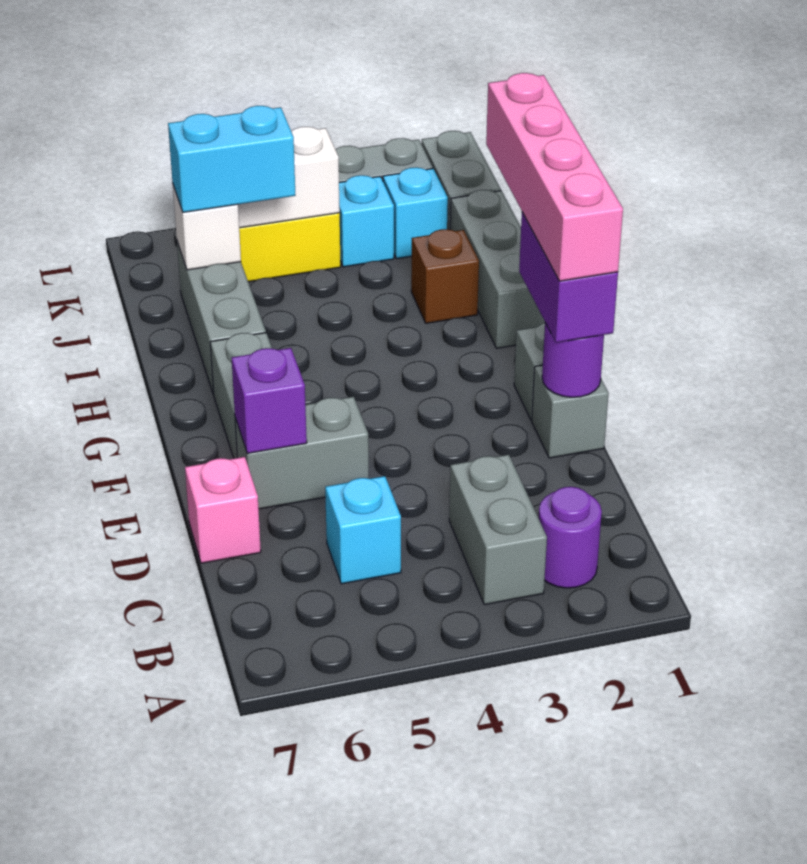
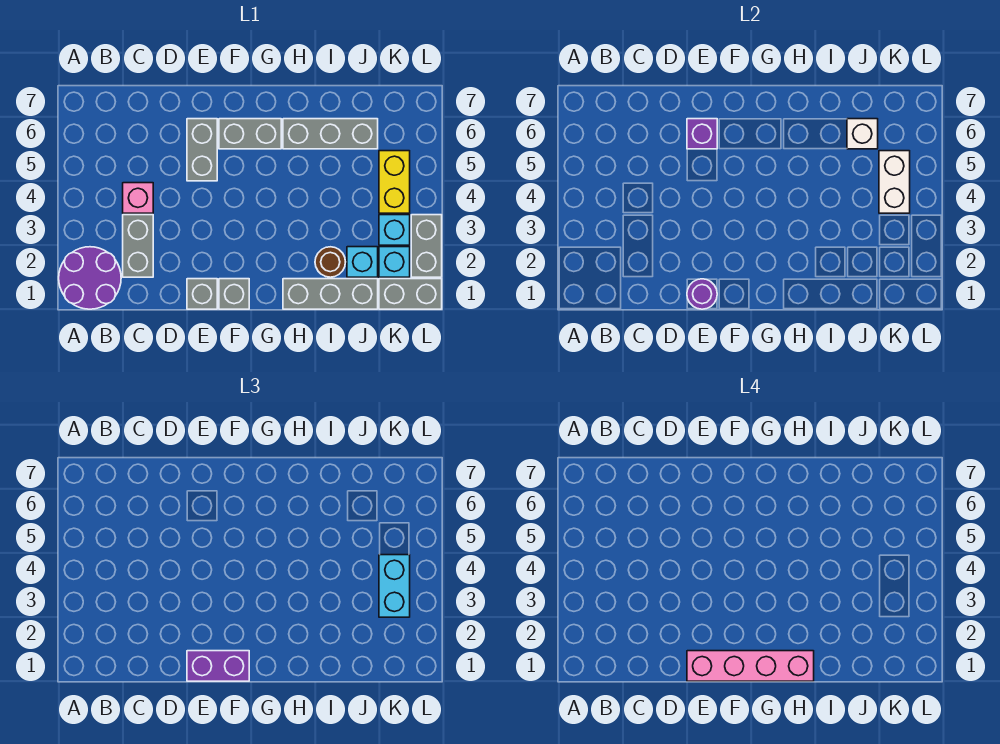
purple 1x1 round brick [539,487,602,588] -> purple 2x2 round brick [59,247,121,309]
grey 1x2 brick [449,455,547,605] -> grey 1x2 brick turned to [123,215,153,277]
cyan 1x1 brick [325,476,401,584] -> cyan 1x1 brick moved to [347,247,378,277]
pink 1x1 brick [185,457,261,563] -> pink 1x1 brick moved to [123,183,153,213]
brown 1x1 brick [411,229,479,323] -> brown 1x1 round brick [315,247,345,277]
cyan 1x2 brick [168,106,296,212] -> cyan 1x2 brick moved to [379,555,410,617]

